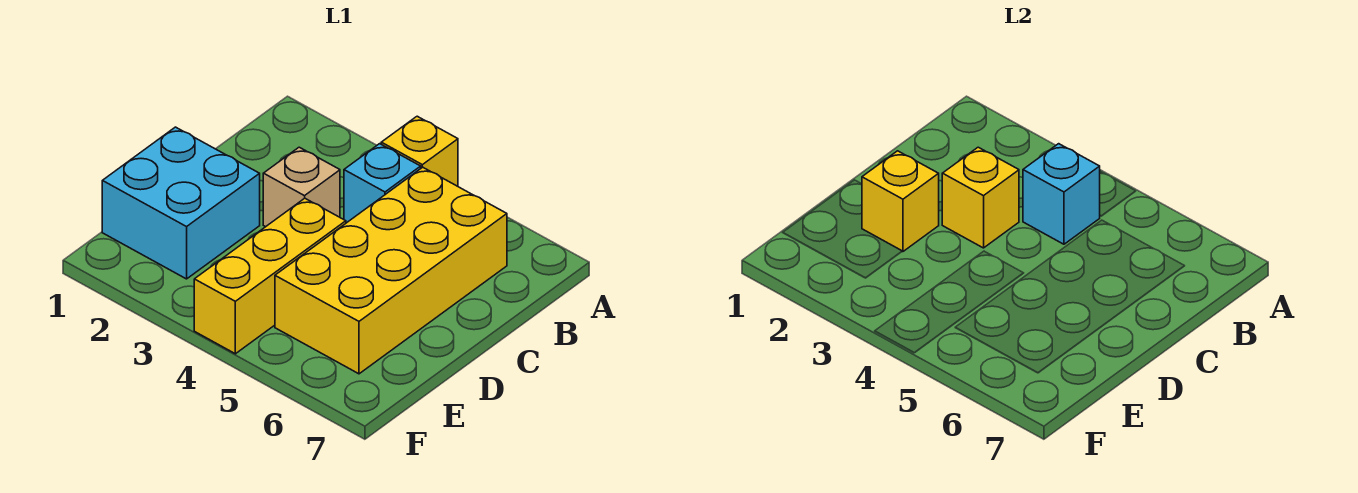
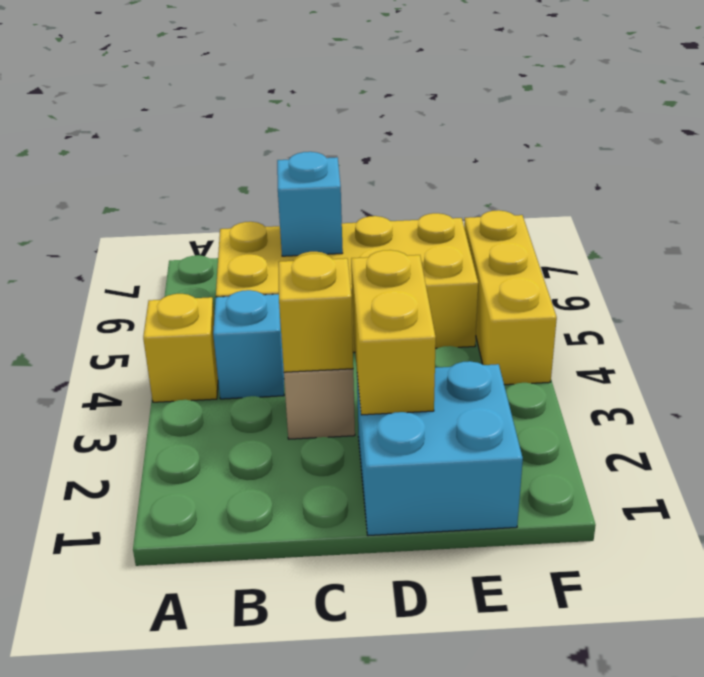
cyan 1x1 brick [1023,144,1100,244] -> cyan 1x1 brick moved to [277,152,343,256]
yellow 1x1 brick [862,151,939,252] -> yellow 1x2 brick [351,250,436,415]
yellow 1x3 brick [194,198,346,354] -> yellow 1x3 brick turned to [464,210,557,385]

